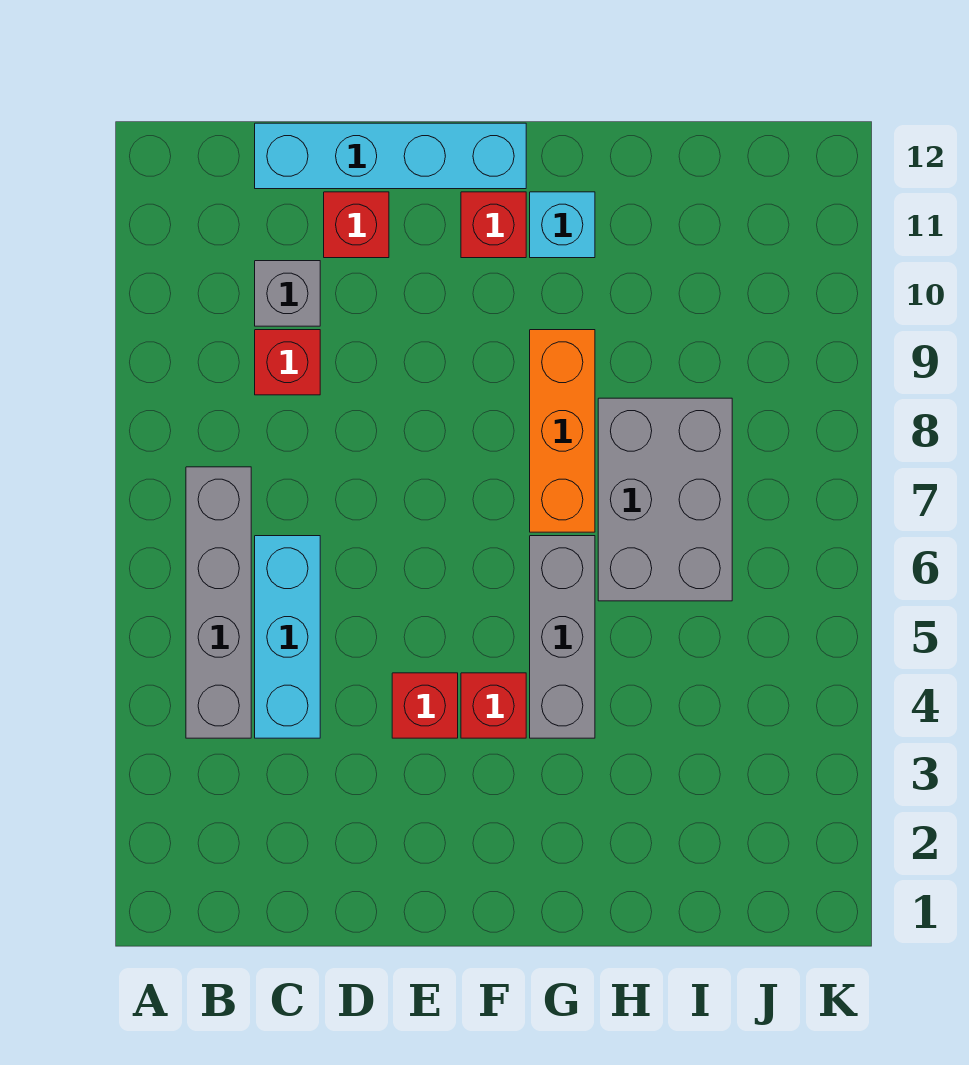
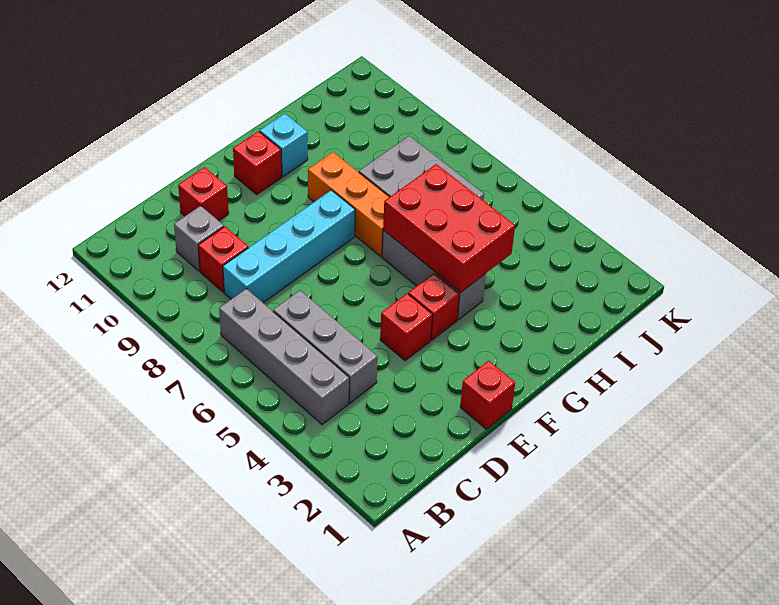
cyan 1x3 brick [255,536,320,738] -> grey 1x3 brick [273,290,378,403]
cyan 1x4 brick [255,123,526,189] -> cyan 1x4 brick moved to [223,190,355,303]
none -> red 1x1 brick [460,360,515,429]
none -> red 2x3 brick [383,164,515,292]

